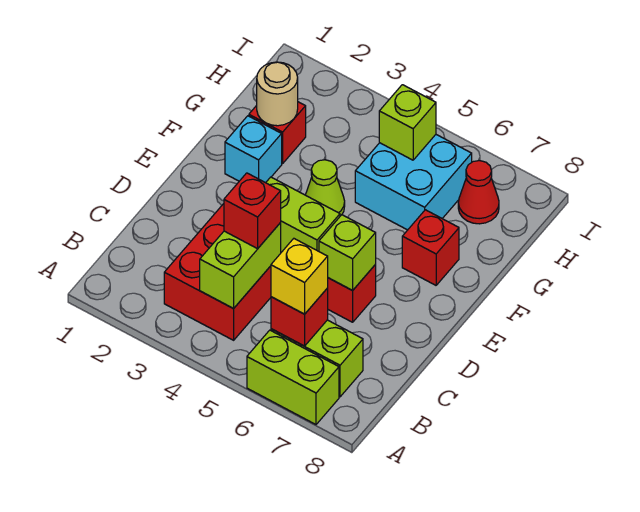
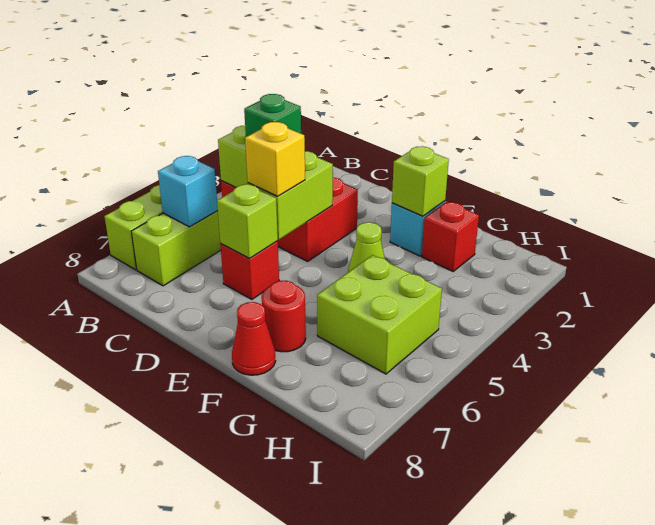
red 1x1 brick [271,288,328,346] -> cyan 1x1 brick [158,156,218,227]
yellow 1x1 brick [271,239,328,314] -> yellow 1x1 brick moved to [245,122,305,196]
red 1x1 brick [224,173,281,249] -> green 1x1 brick [244,94,301,137]
red 1x1 brick [402,210,459,285] -> red 1x1 round brick [262,280,306,352]
tan 1x1 round brick [257,62,298,126] -> none
cyan 2x2 brick [355,135,472,230] -> lime 2x2 brick [317,255,442,374]
lime 1x1 brick [379,85,436,160] -> lime 1x1 brick moved to [392,146,449,216]
red 1x1 cone [458,161,499,224] -> red 1x1 cone moved to [232,302,276,375]

